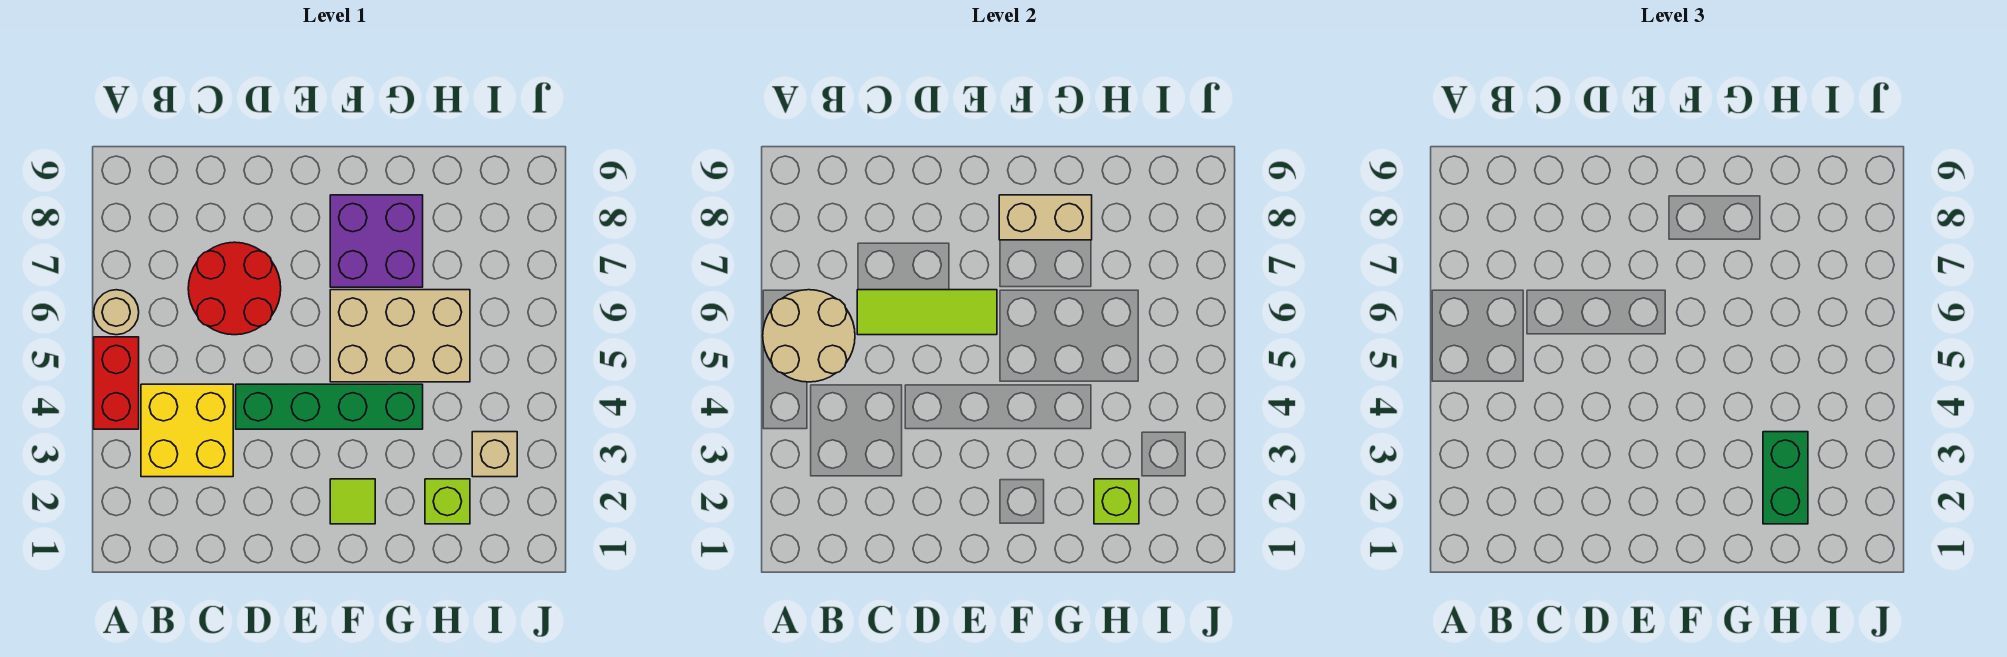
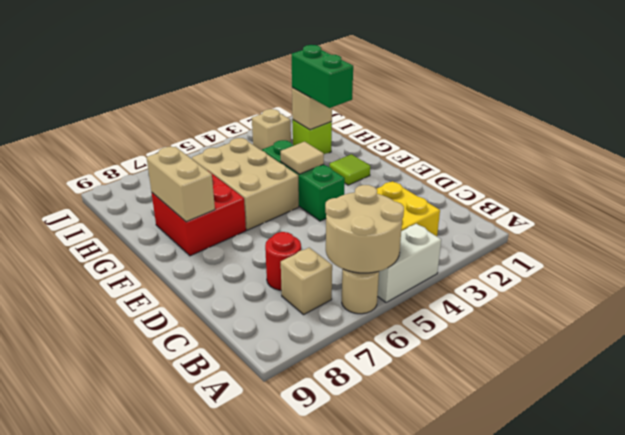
red 1x2 brick [94,337,139,429] -> white 1x2 brick [378,224,441,303]
none -> tan 1x1 brick [281,248,332,314]
red 2x2 round brick [188,242,281,335] -> red 1x1 round brick [265,232,301,290]
lime 1x3 tile [857,290,997,335] -> none
green 1x4 brick [236,384,423,429] -> green 1x3 brick [262,140,345,221]
none -> tan 1x1 tile [281,142,324,174]
purple 2x2 brick [330,195,423,287] -> red 2x2 brick [152,171,246,256]
lime 1x1 brick [1094,479,1139,524] -> tan 1x1 brick [292,88,332,130]
green 1x2 brick [1763,432,1808,524] -> green 1x2 brick turned to [292,45,353,108]

